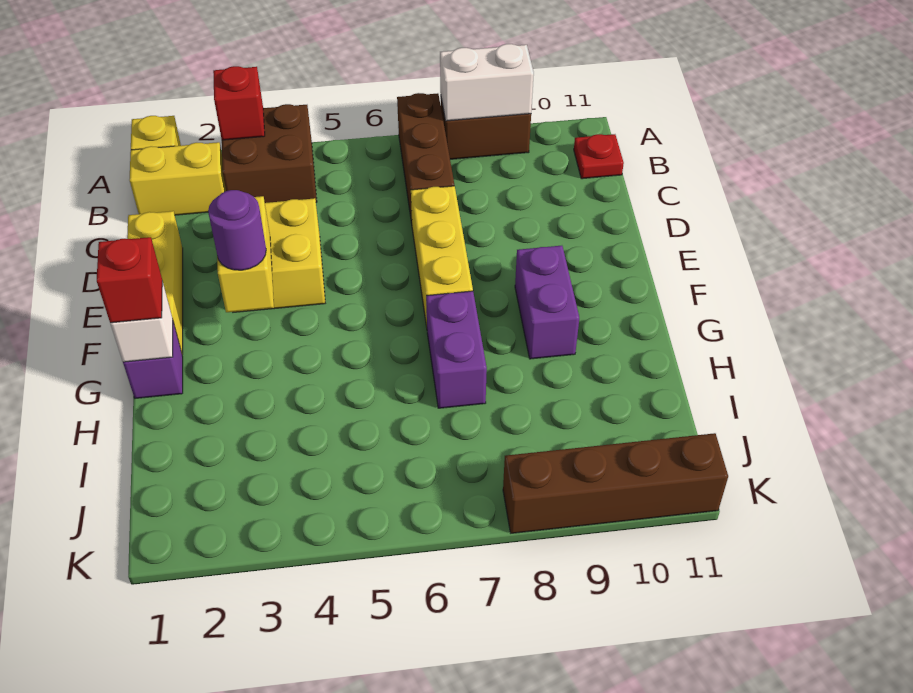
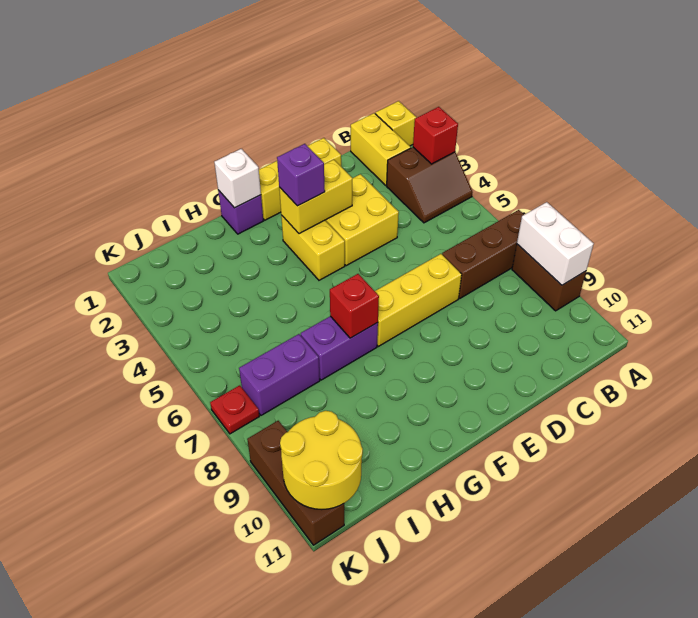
brown 2x2 brick [222,104,317,203] -> brown 2x2 slope [387,147,473,223]
red 1x1 plate [574,134,624,179] -> red 1x1 plate moved to [210,385,259,434]
none -> yellow 1x2 brick [281,215,345,280]
purple 1x1 round brick [208,190,266,270] -> purple 1x1 brick [277,144,325,206]
purple 1x2 brick [515,246,579,359] -> purple 1x2 brick moved to [239,334,320,415]
red 1x1 brick [97,237,162,323] -> red 1x1 brick moved to [330,274,379,338]
none -> yellow 2x2 round brick [280,411,363,509]
brown 1x4 brick [503,433,728,533] -> brown 1x3 brick [247,421,344,545]

